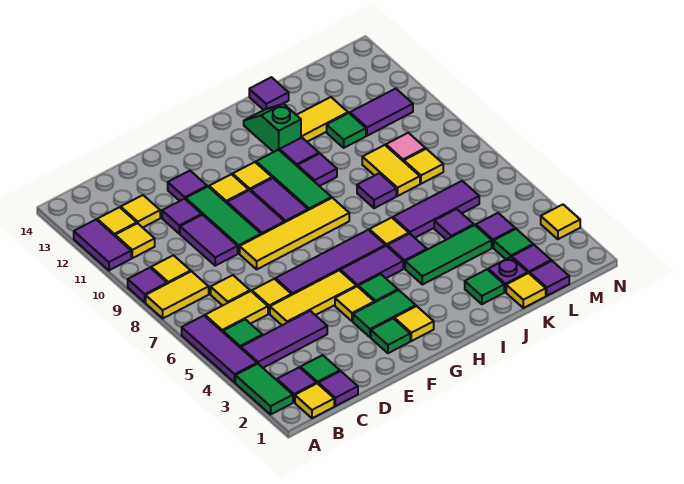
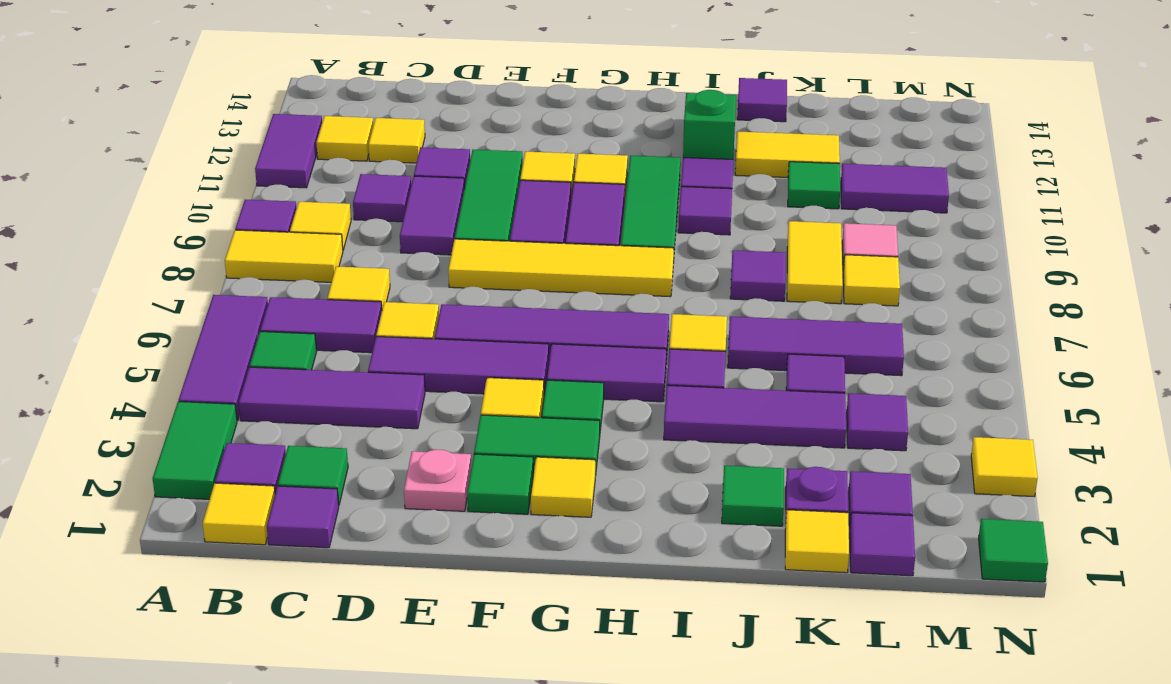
yellow 1x2 tile [205,291,268,332] -> purple 1x2 tile [260,297,382,353]
yellow 1x1 tile [115,223,155,258] -> none
yellow 1x3 tile [270,270,356,325] -> purple 1x3 tile [368,336,549,394]
none -> pink 1x1 plate [404,450,471,511]
purple 1x1 tile [168,171,207,201] -> purple 1x1 tile moved to [353,174,411,222]
green 1x3 tile [405,225,492,285] -> purple 1x3 tile [664,385,846,448]
green 1x1 tile [494,229,533,259] -> green 1x1 tile moved to [979,519,1048,582]

